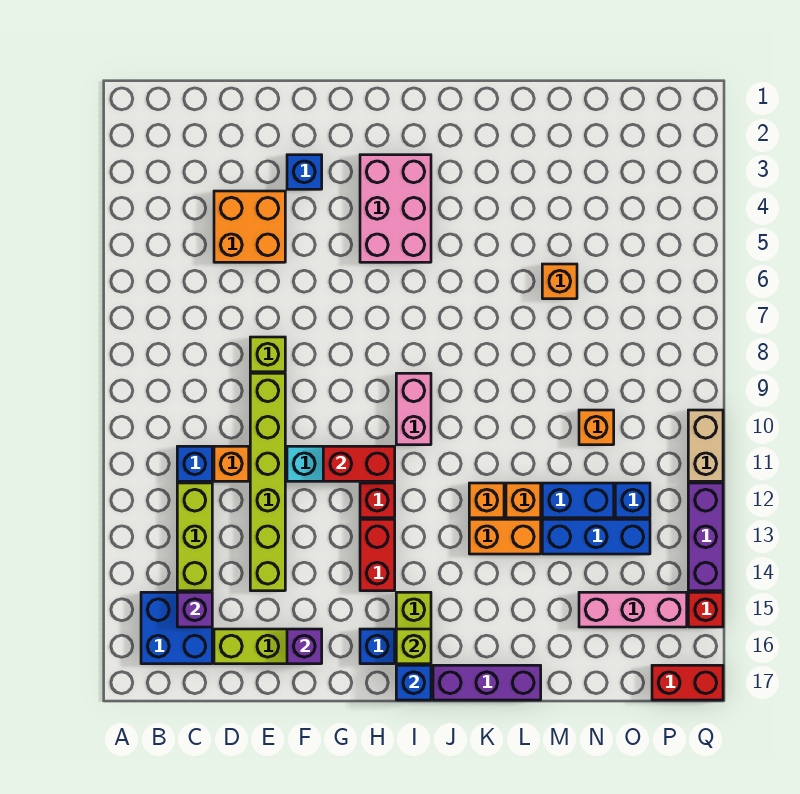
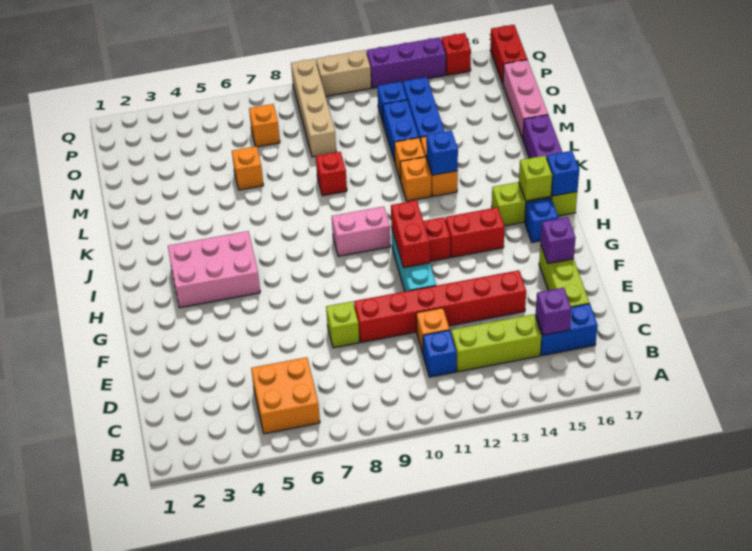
blue 2x2 brick [141,592,212,664] -> blue 1x2 brick [535,304,598,356]
orange 2x2 brick [214,191,285,262] -> orange 2x2 brick moved to [251,357,320,434]
lime 1x6 brick [250,373,285,591] -> red 1x6 brick [354,270,526,342]
blue 1x1 brick [287,155,322,189] -> blue 1x1 brick moved to [426,130,458,175]
none -> red 1x1 brick [316,152,347,196]
none -> tan 1x4 brick [291,59,336,157]
orange 1x1 brick [579,410,614,445] -> orange 1x1 brick moved to [249,104,280,147]
pink 1x3 brick [579,592,687,627] -> pink 1x3 brick moved to [503,60,548,139]

